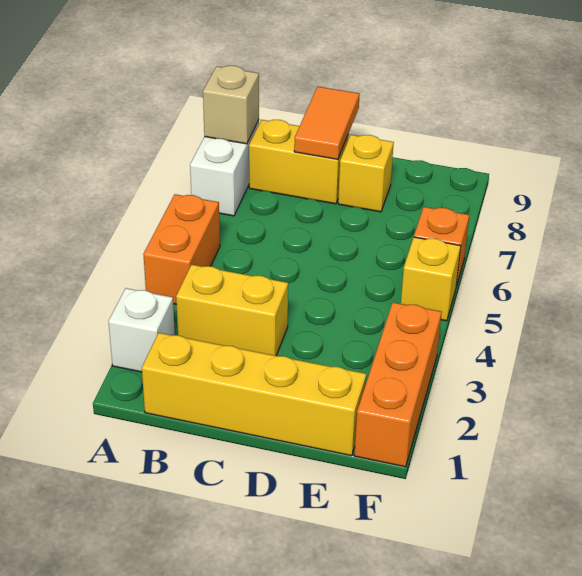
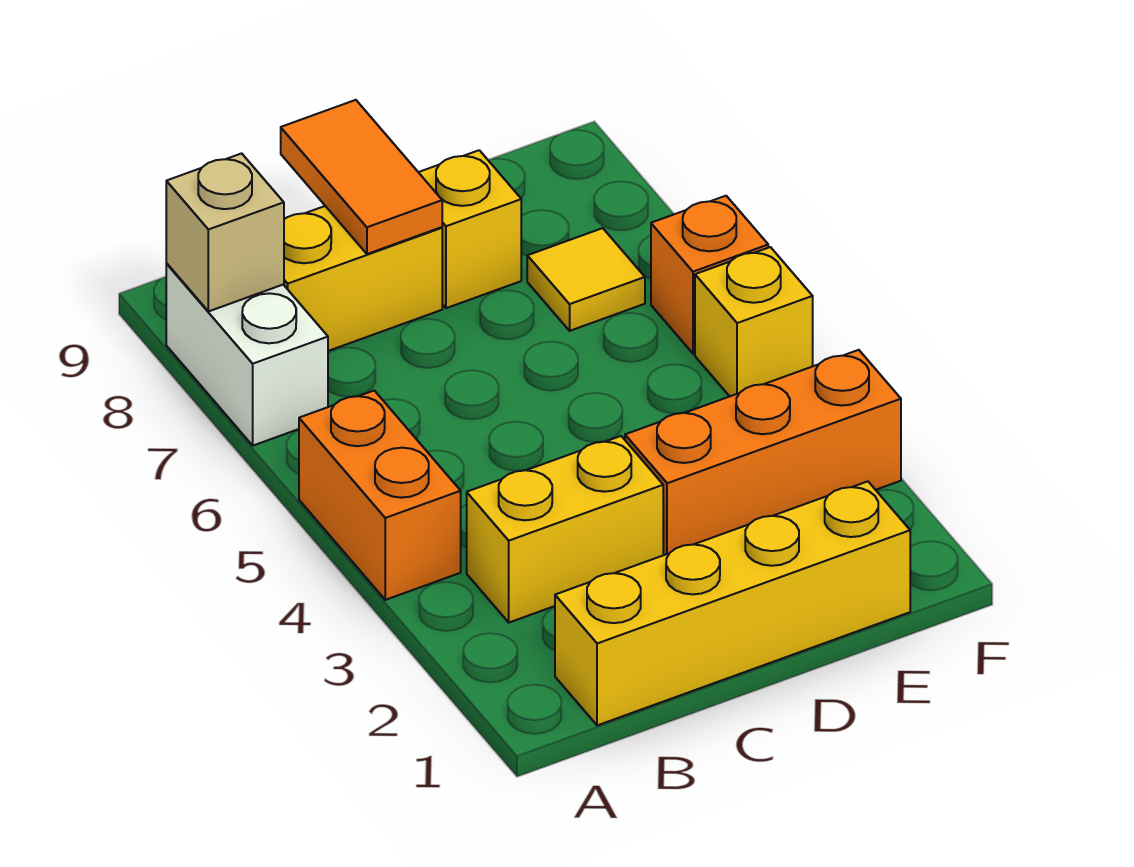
white 1x1 brick [108,288,175,372] -> none
none -> yellow 1x1 tile [527,228,645,331]
orange 1x3 brick [354,302,442,467] -> orange 1x3 brick turned to [625,350,901,555]

